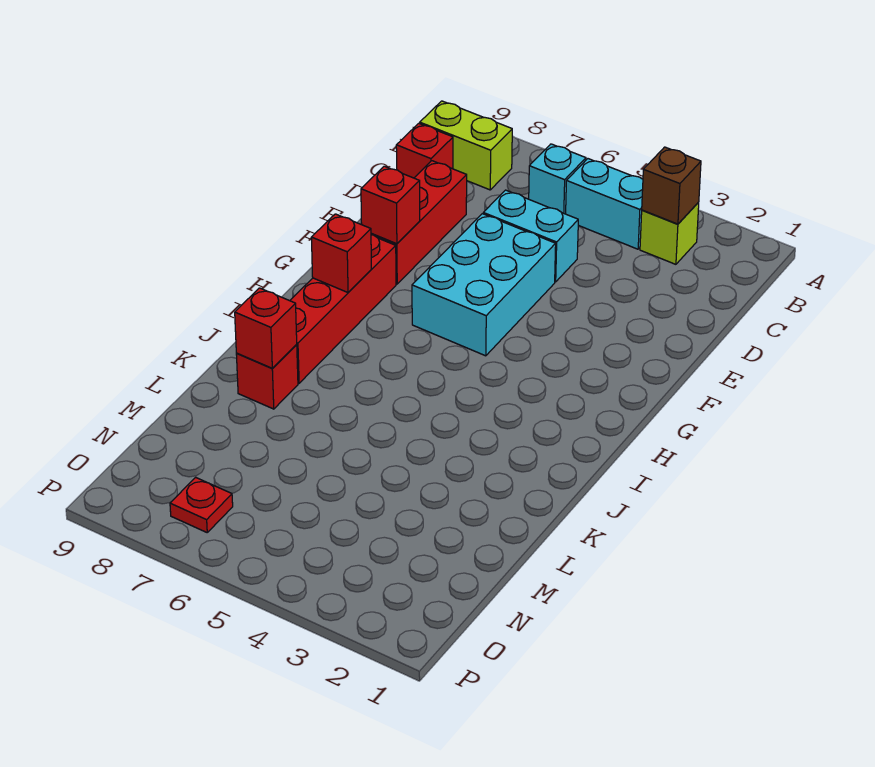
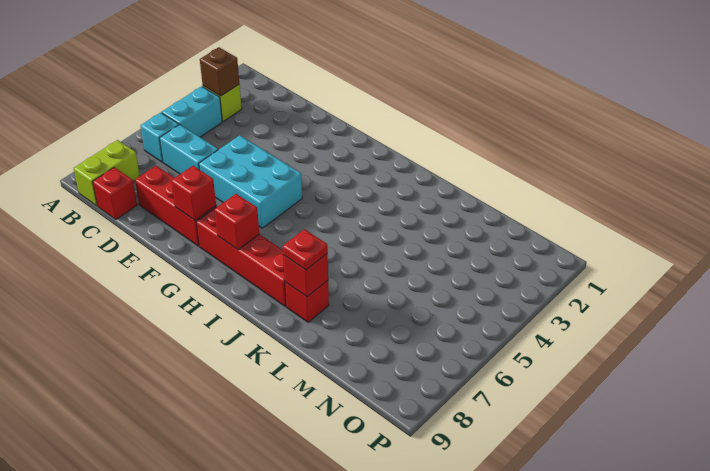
cyan 1x2 brick [483,190,578,282] -> cyan 1x2 brick turned to [160,125,218,174]
red 1x1 plate [170,477,233,532] -> red 1x1 plate moved to [283,229,328,270]

